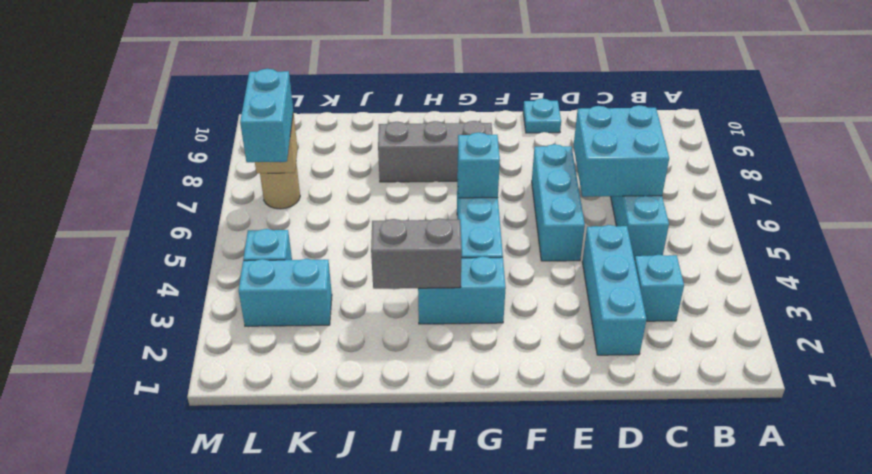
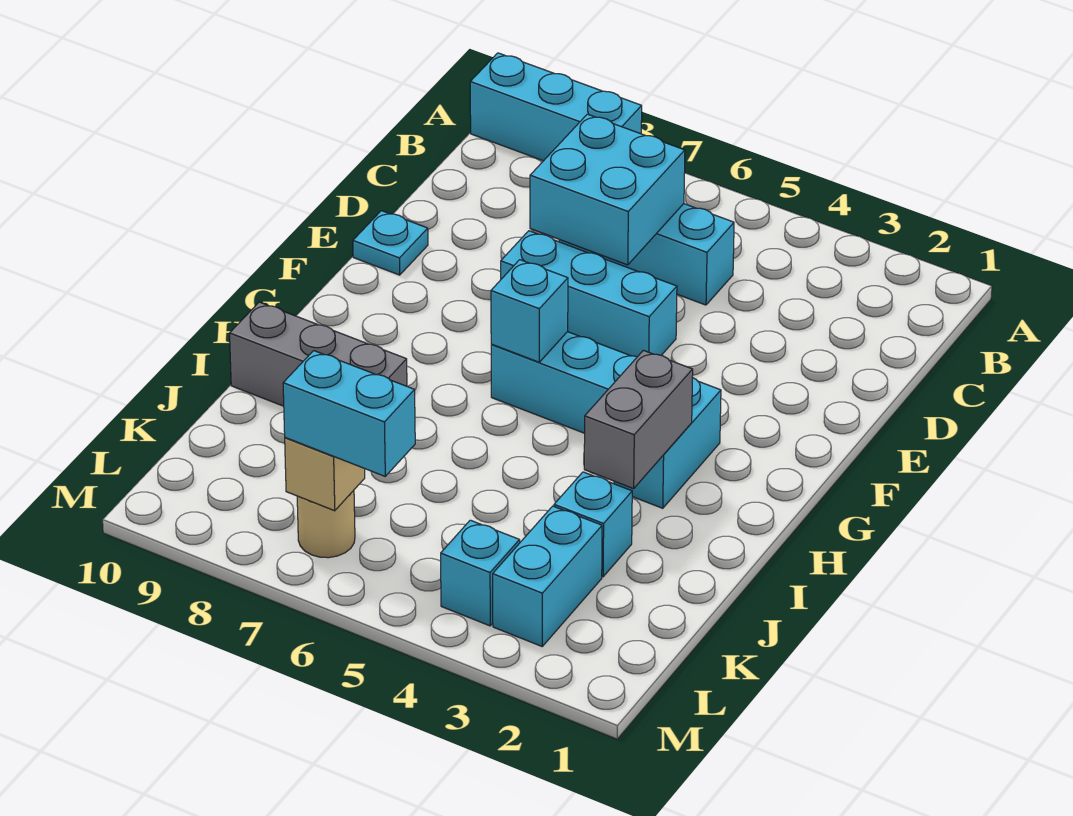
cyan 1x1 brick [635,255,684,321] -> cyan 1x1 brick moved to [554,472,632,577]
cyan 1x3 brick [582,225,646,355] -> cyan 1x3 brick moved to [470,53,642,161]
grey 1x3 brick [378,121,492,182] -> grey 1x3 brick turned to [230,302,407,406]

